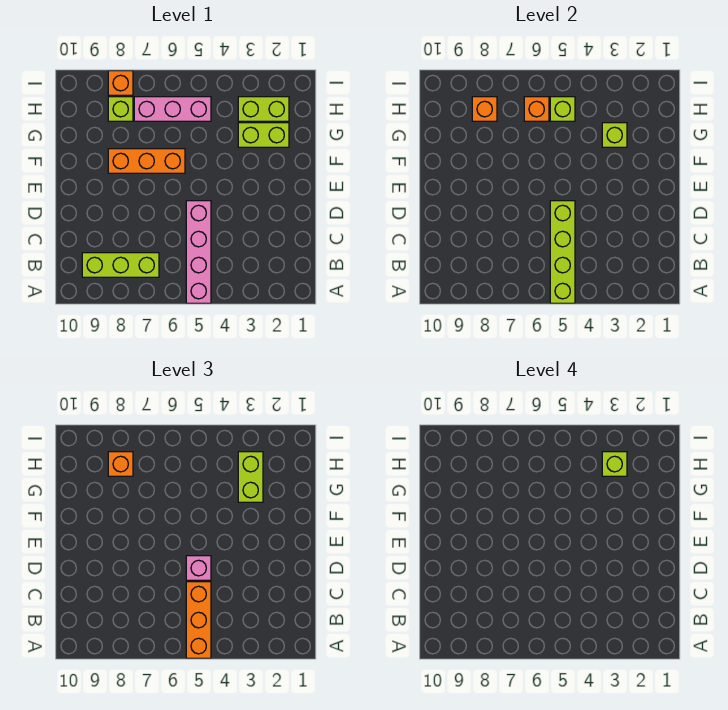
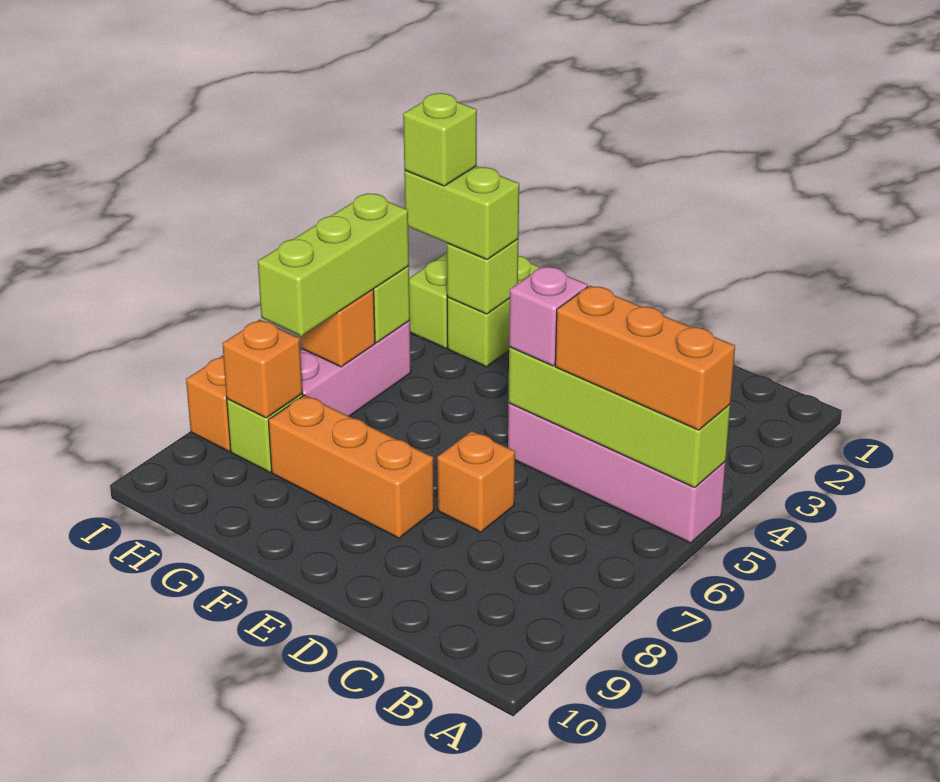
lime 1x3 brick [82,253,159,277] -> lime 1x3 brick moved to [258,194,409,336]
orange 1x3 brick [108,149,185,173] -> orange 1x3 brick turned to [268,395,434,538]
orange 1x1 brick [108,452,133,476] -> orange 1x1 brick moved to [437,431,515,532]

